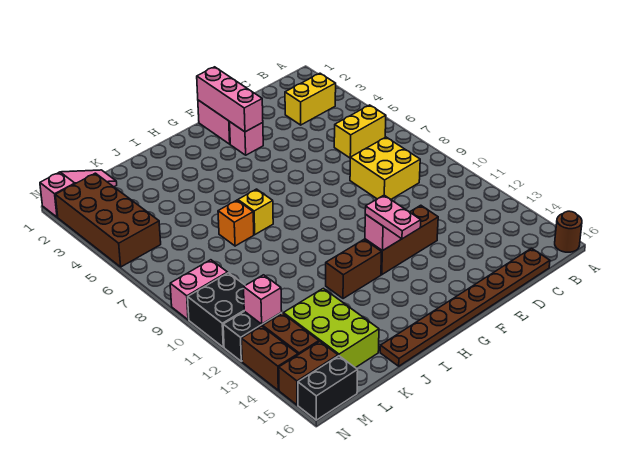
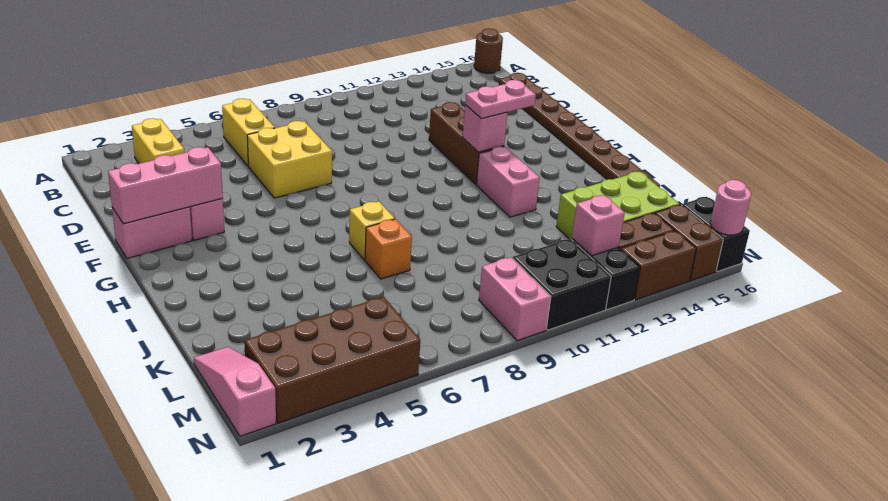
yellow 2x2 brick [350,137,420,199] -> yellow 2x2 brick moved to [247,121,332,198]
brown 1x2 brick [326,240,382,299] -> pink 1x2 brick [476,146,540,217]
none -> pink 1x1 round brick [710,180,751,235]

